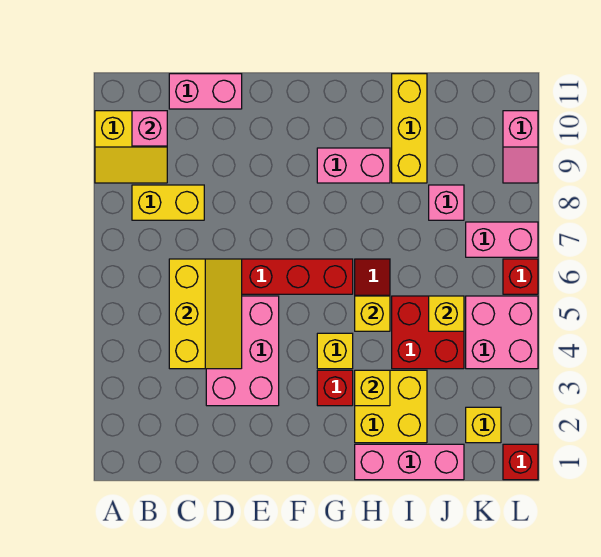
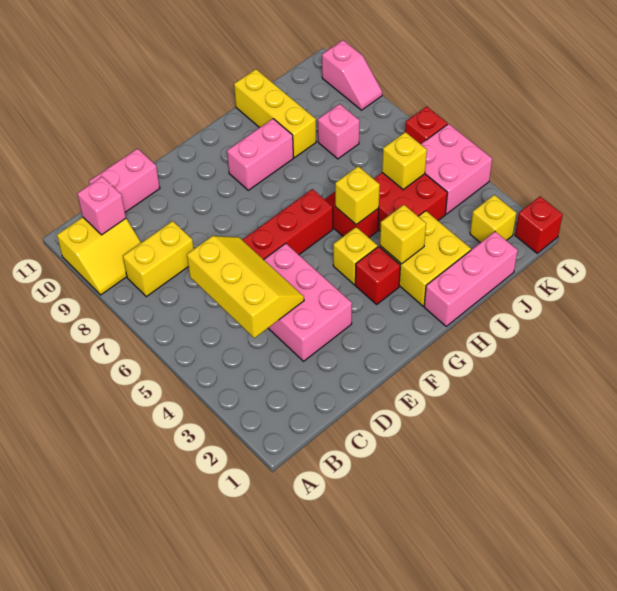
pink 1x2 brick [466,222,538,257] -> none

